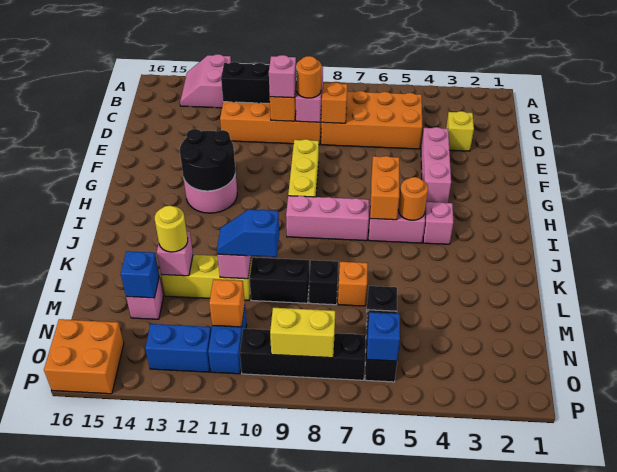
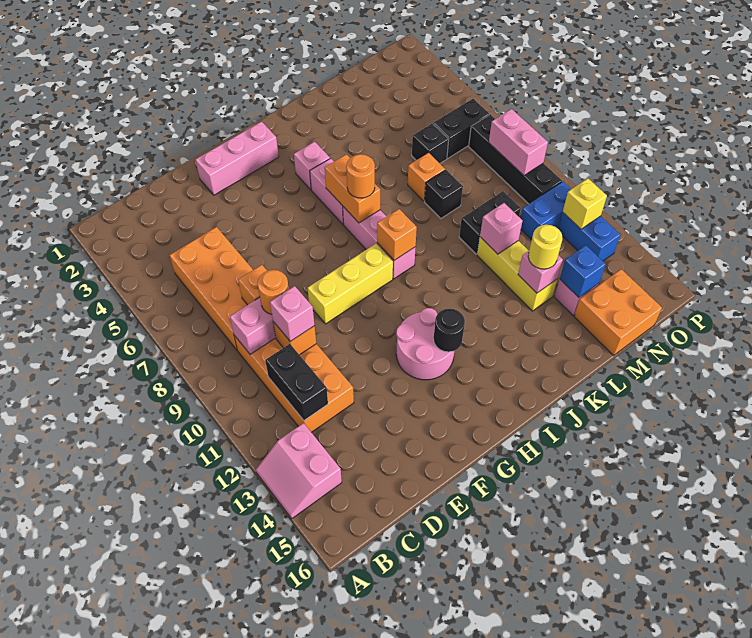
pink 2x2 slope [180,54,231,108] -> pink 2x2 slope turned to [256,423,342,519]
yellow 1x1 brick [446,111,474,151] -> yellow 1x1 brick moved to [563,179,607,229]
pink 1x3 brick [421,127,451,203] -> pink 1x3 brick moved to [195,122,279,195]
black 2x2 round brick [180,129,235,191] -> black 1x1 round brick [433,309,465,352]
orange 1x2 brick [370,156,399,220] -> orange 1x2 brick turned to [325,154,380,223]
orange 1x1 round brick [398,177,428,220] -> orange 1x1 round brick moved to [346,154,375,198]
black 1x2 brick [250,257,309,303] -> black 1x2 brick turned to [459,191,521,254]
blue 1x2 slope [217,210,279,257] -> none
orange 1x1 brick [209,279,245,327] -> orange 1x1 brick moved to [377,209,417,260]
blue 1x1 brick [367,312,400,361] -> none
yellow 1x2 brick [270,308,335,358] -> pink 1x2 brick [489,109,548,175]
orange 2x2 brick [44,319,124,394] -> orange 2x2 brick moved to [574,269,662,355]

